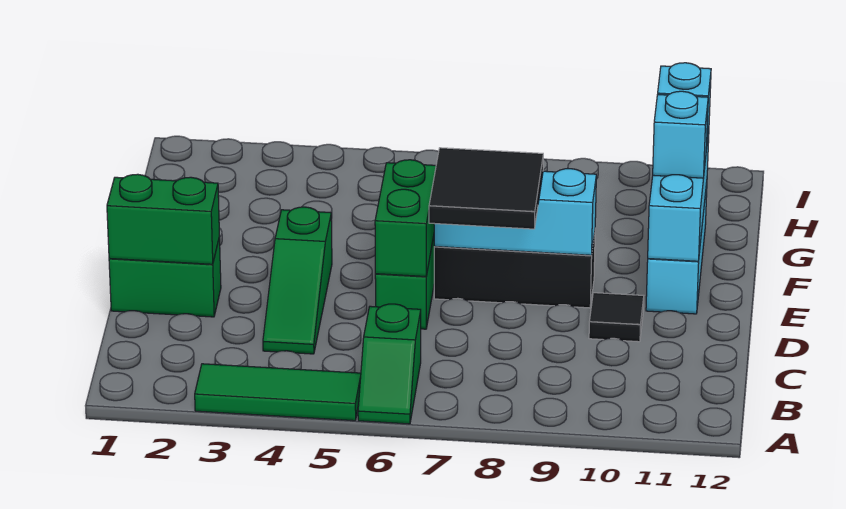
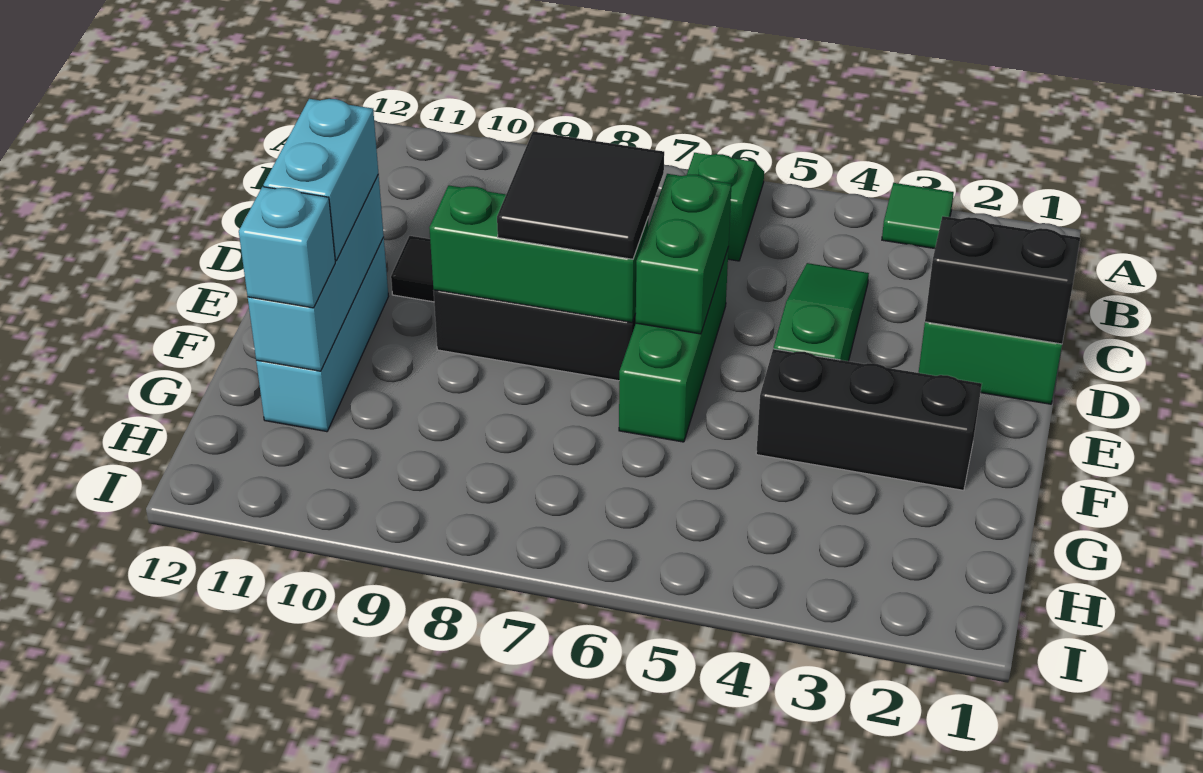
green 1x3 tile [195,364,361,421] -> green 1x1 tile [882,183,954,249]
green 1x2 brick [107,174,219,264] -> black 1x2 brick [925,216,1080,344]
cyan 1x3 brick [434,169,596,255] -> green 1x3 brick [429,185,648,322]
none -> black 1x3 brick [756,349,982,490]
cyan 1x1 brick [653,91,708,178] -> cyan 1x2 brick [263,99,378,261]

